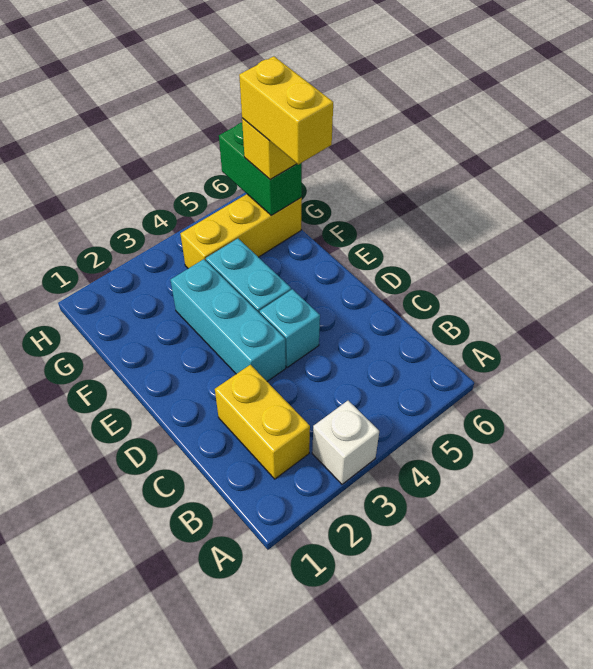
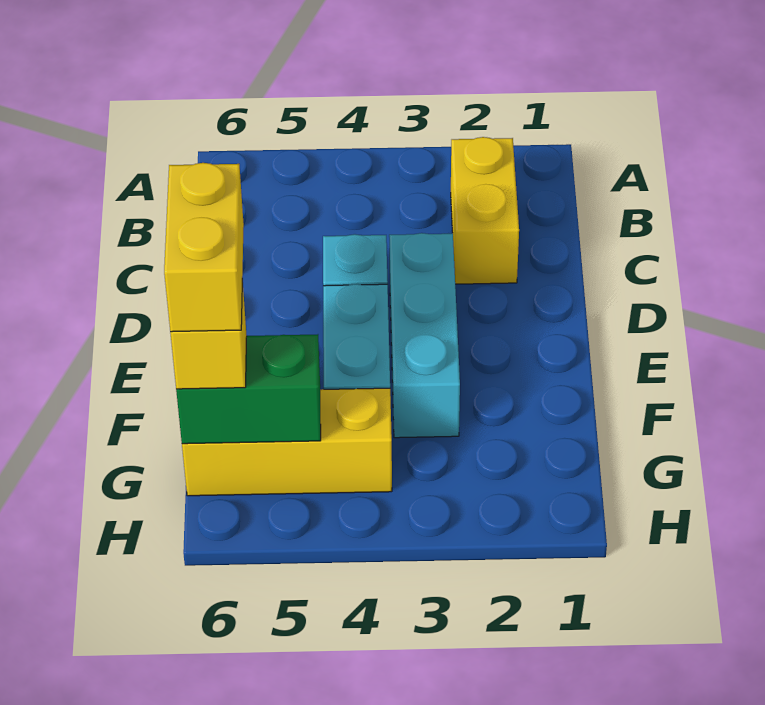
white 1x1 brick [312,401,379,484] -> none
green 1x2 brick [219,123,302,215] -> green 1x2 brick turned to [176,334,321,444]

